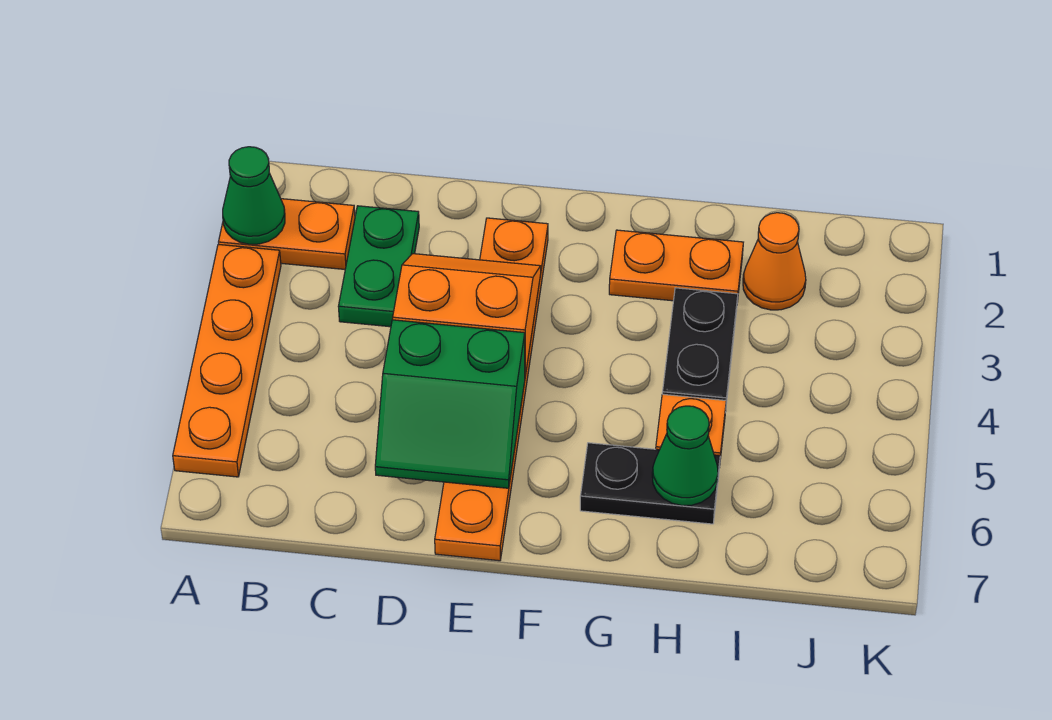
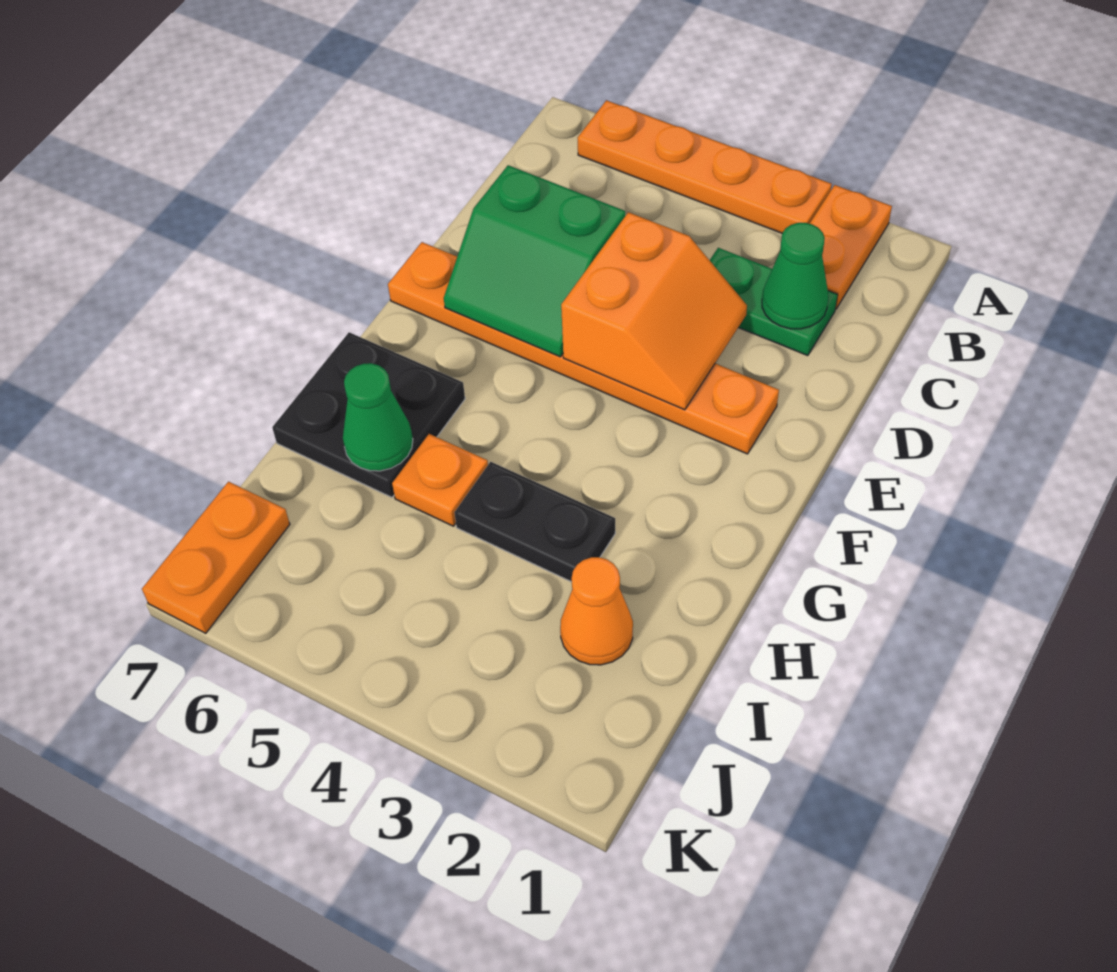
green 1x1 cone [223,147,285,244] -> green 1x1 cone moved to [762,223,828,329]
green 2x2 slope [375,320,525,488] -> green 2x2 slope turned to [444,165,625,357]
orange 1x2 plate [609,230,743,302] -> orange 1x2 plate moved to [142,482,290,633]
black 1x2 plate [580,443,720,524] -> black 2x2 plate [272,332,465,497]

